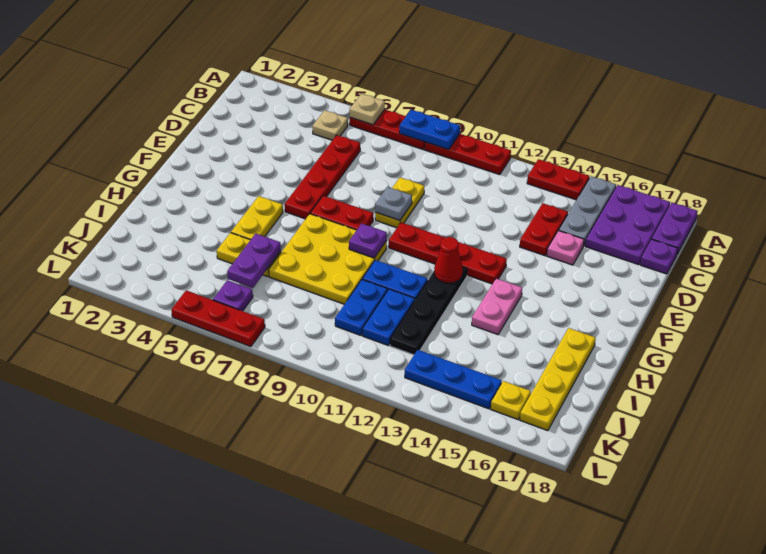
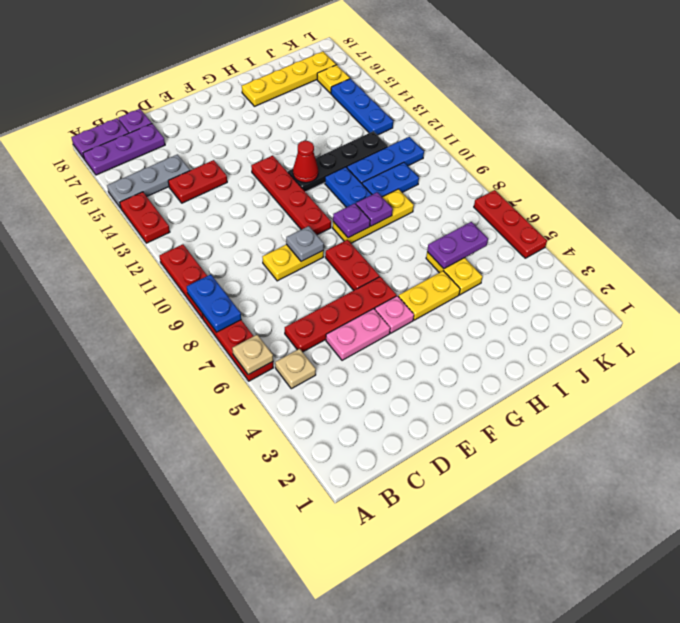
purple 2x3 plate [585,185,670,265] -> purple 1x3 plate [83,124,165,175]
pink 1x1 plate [547,231,584,265] -> pink 1x1 plate moved to [375,296,414,333]
yellow 3x3 plate [269,214,387,304] -> yellow 1x3 plate [333,189,414,243]
pink 1x2 plate [472,279,522,335] -> pink 1x2 plate moved to [326,309,390,360]
blue 1x2 plate [362,289,415,346] -> blue 1x3 plate [347,137,424,183]
purple 1x1 plate [213,280,253,311] -> purple 1x1 plate moved to [356,192,393,226]

